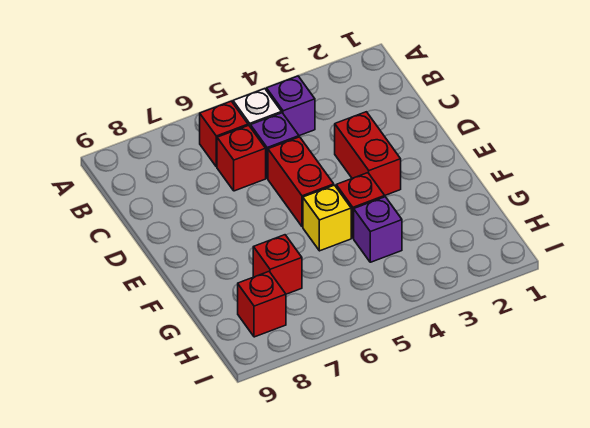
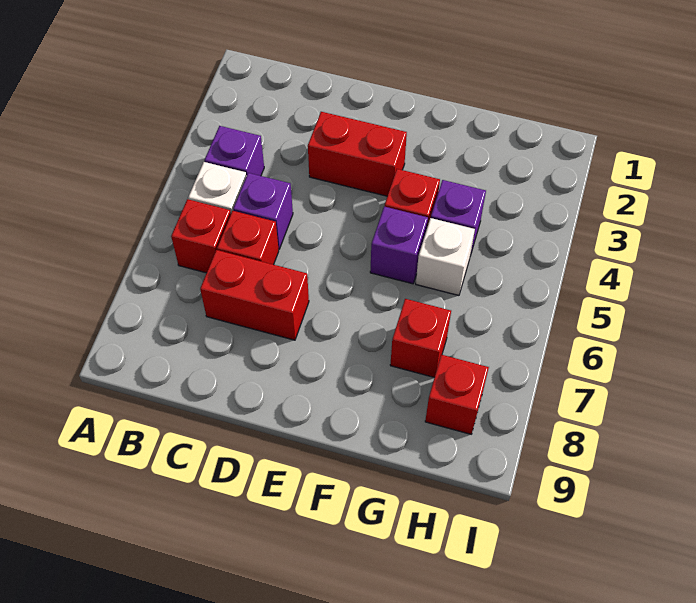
red 1x2 brick [268,137,334,227] -> red 1x2 brick moved to [200,250,309,340]
yellow 1x1 brick [303,185,351,251] -> purple 1x1 brick [370,206,428,284]
none -> white 1x1 brick [416,218,475,295]

